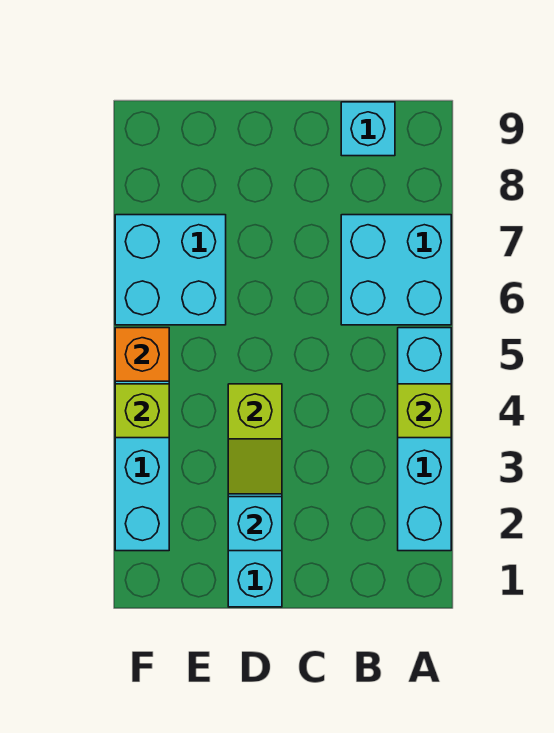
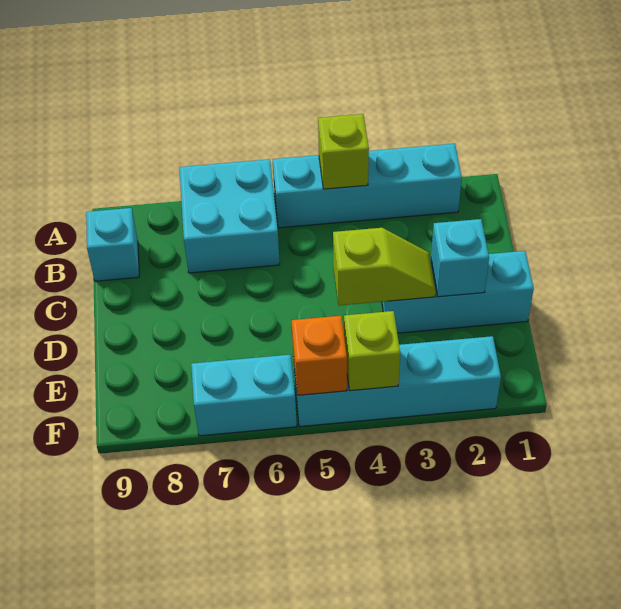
cyan 2x2 brick [115,215,226,325] -> cyan 1x2 brick [191,355,297,436]

